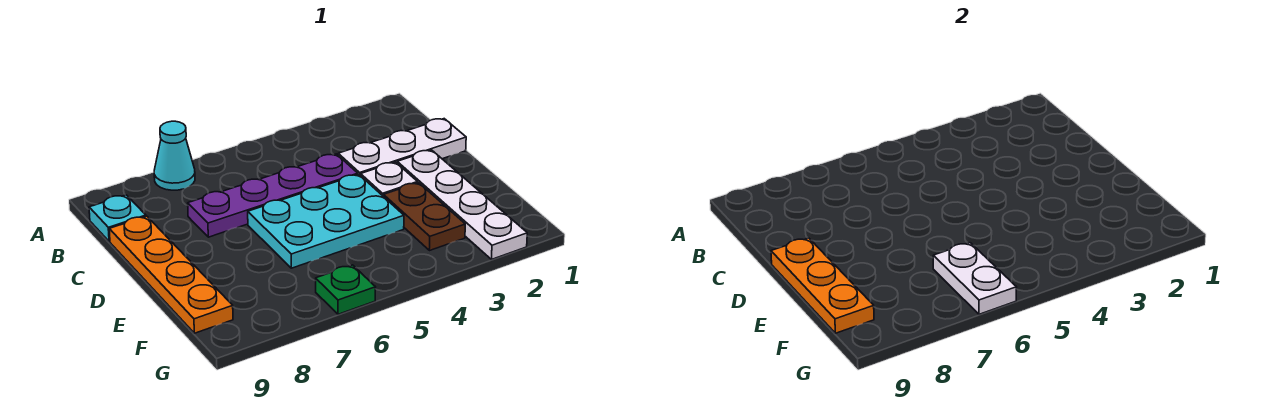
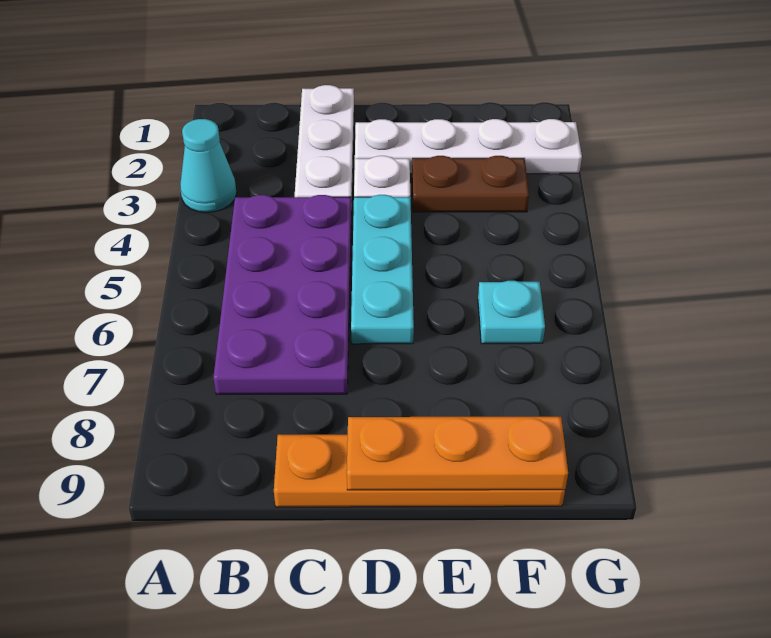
cyan 1x1 cone [154,121,195,190] -> cyan 1x1 cone moved to [180,119,237,212]
cyan 1x1 plate [89,195,146,241] -> cyan 1x1 plate moved to [478,281,545,344]
purple 1x4 plate [188,154,358,237] -> purple 2x4 plate [213,195,352,394]
cyan 2x3 plate [248,174,404,268] -> cyan 1x3 plate [351,195,414,344]
white 1x2 plate [933,243,1017,314] -> none
green 1x1 plate [316,265,376,314] -> none

